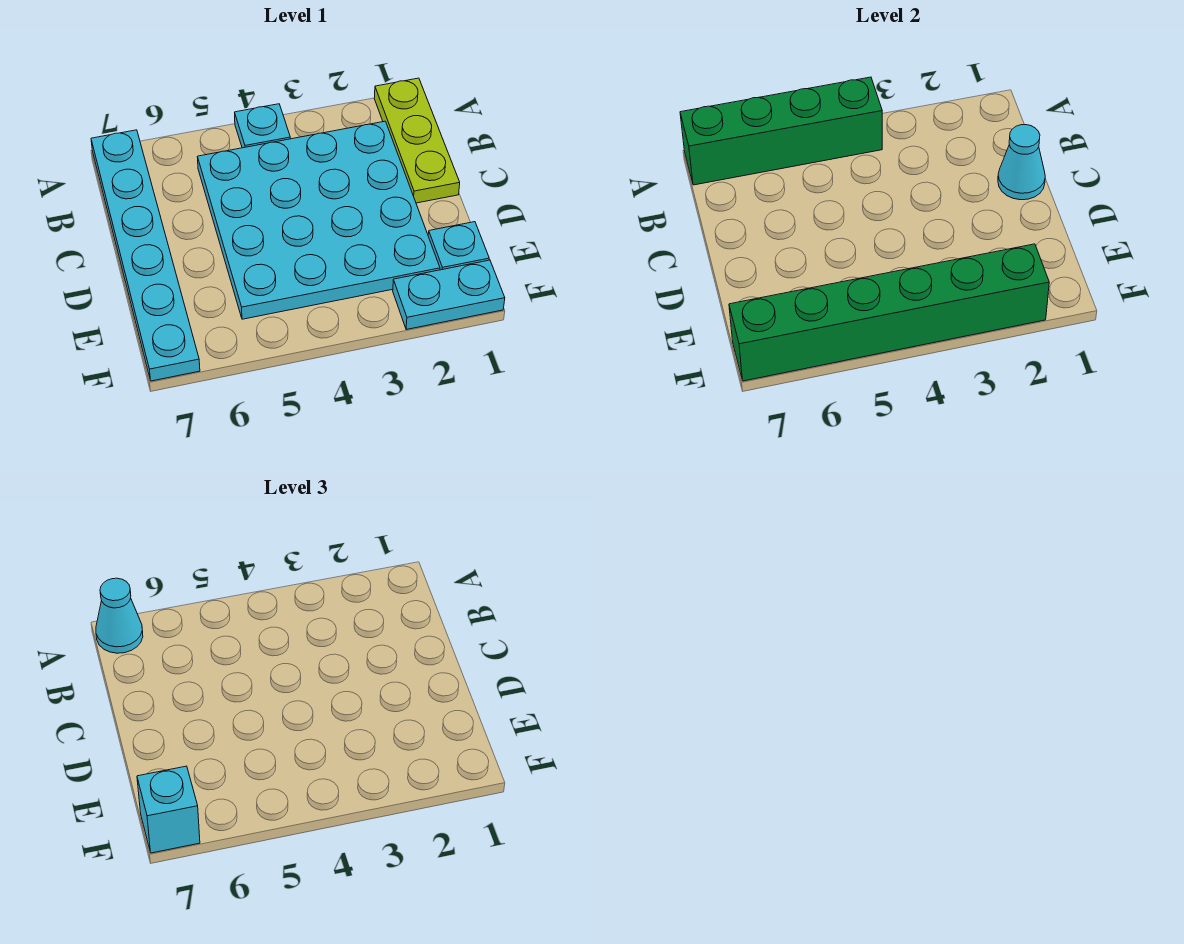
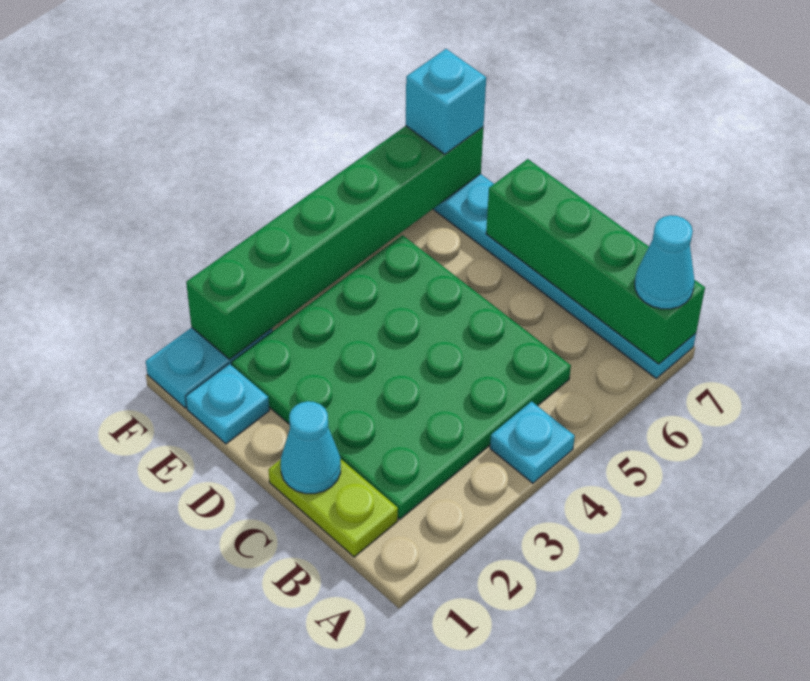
lime 1x3 plate [374,78,460,203] -> lime 1x2 plate [269,459,398,557]
green 1x4 brick [680,77,882,185] -> green 1x4 brick turned to [486,159,705,364]
cyan 4x4 plate [198,121,440,319] -> green 4x4 plate [232,235,571,519]

